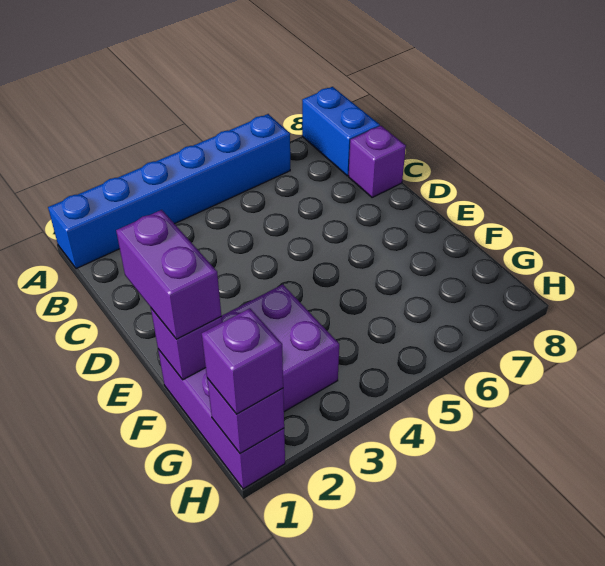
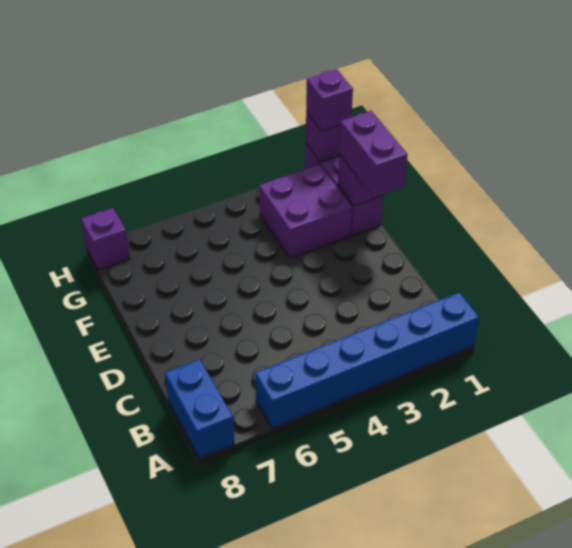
purple 1x1 brick [349,126,406,198] -> purple 1x1 brick moved to [81,208,130,270]

